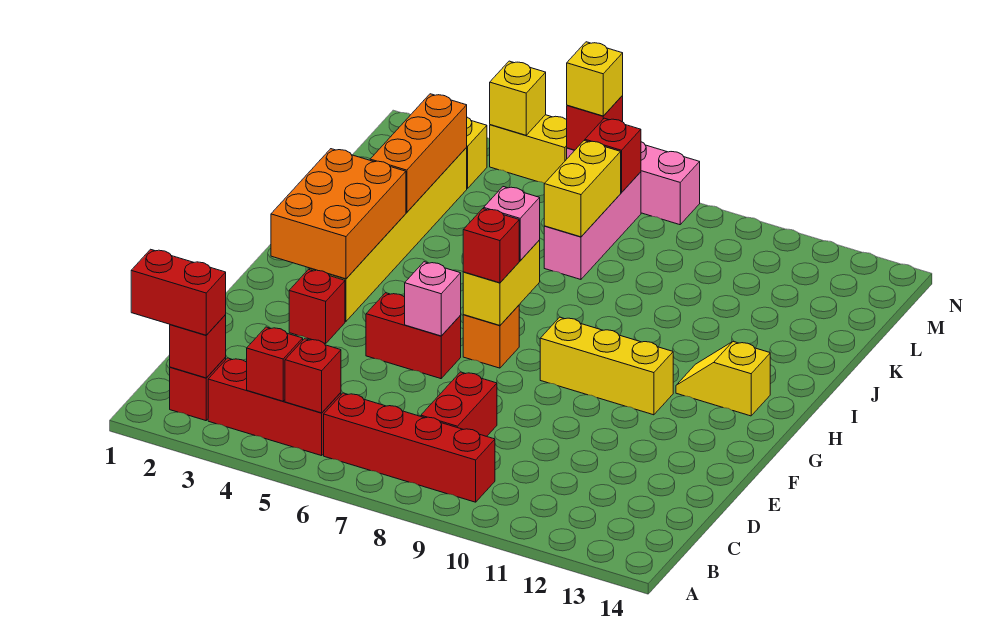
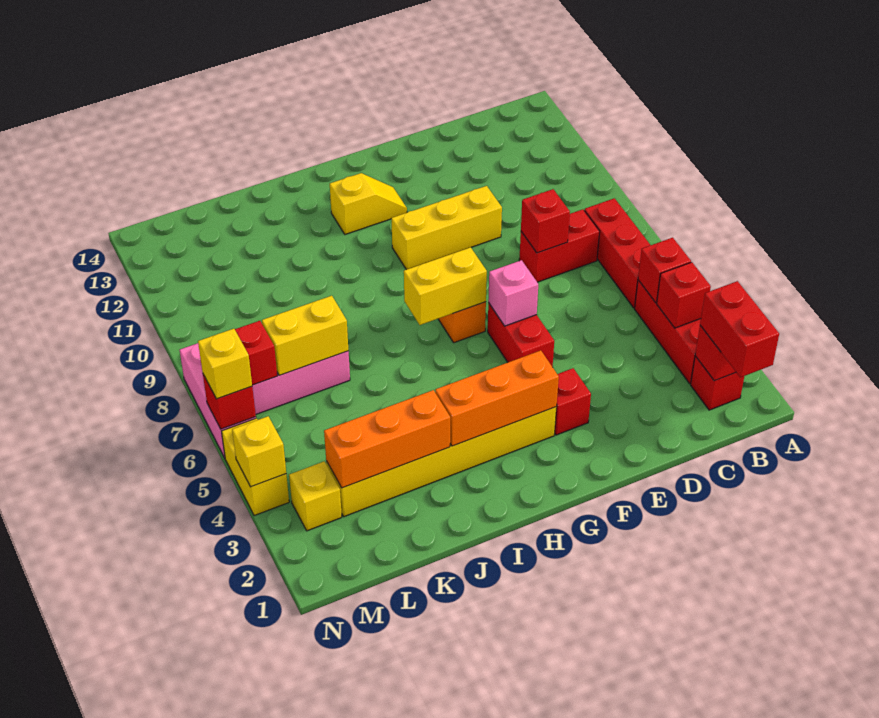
red 1x4 brick [324,393,495,502] -> red 1x3 brick [585,198,650,308]
orange 2x3 brick [271,149,406,279] -> orange 1x3 brick [435,350,559,446]
red 1x1 brick [463,209,519,283] -> red 1x1 brick moved to [521,189,570,253]
yellow 1x3 brick [540,317,673,415] -> yellow 1x3 brick turned to [391,186,502,269]
pink 1x1 brick [484,187,540,261] -> none
yellow 1x2 slope [676,342,770,416] -> yellow 1x2 slope turned to [330,173,407,234]

